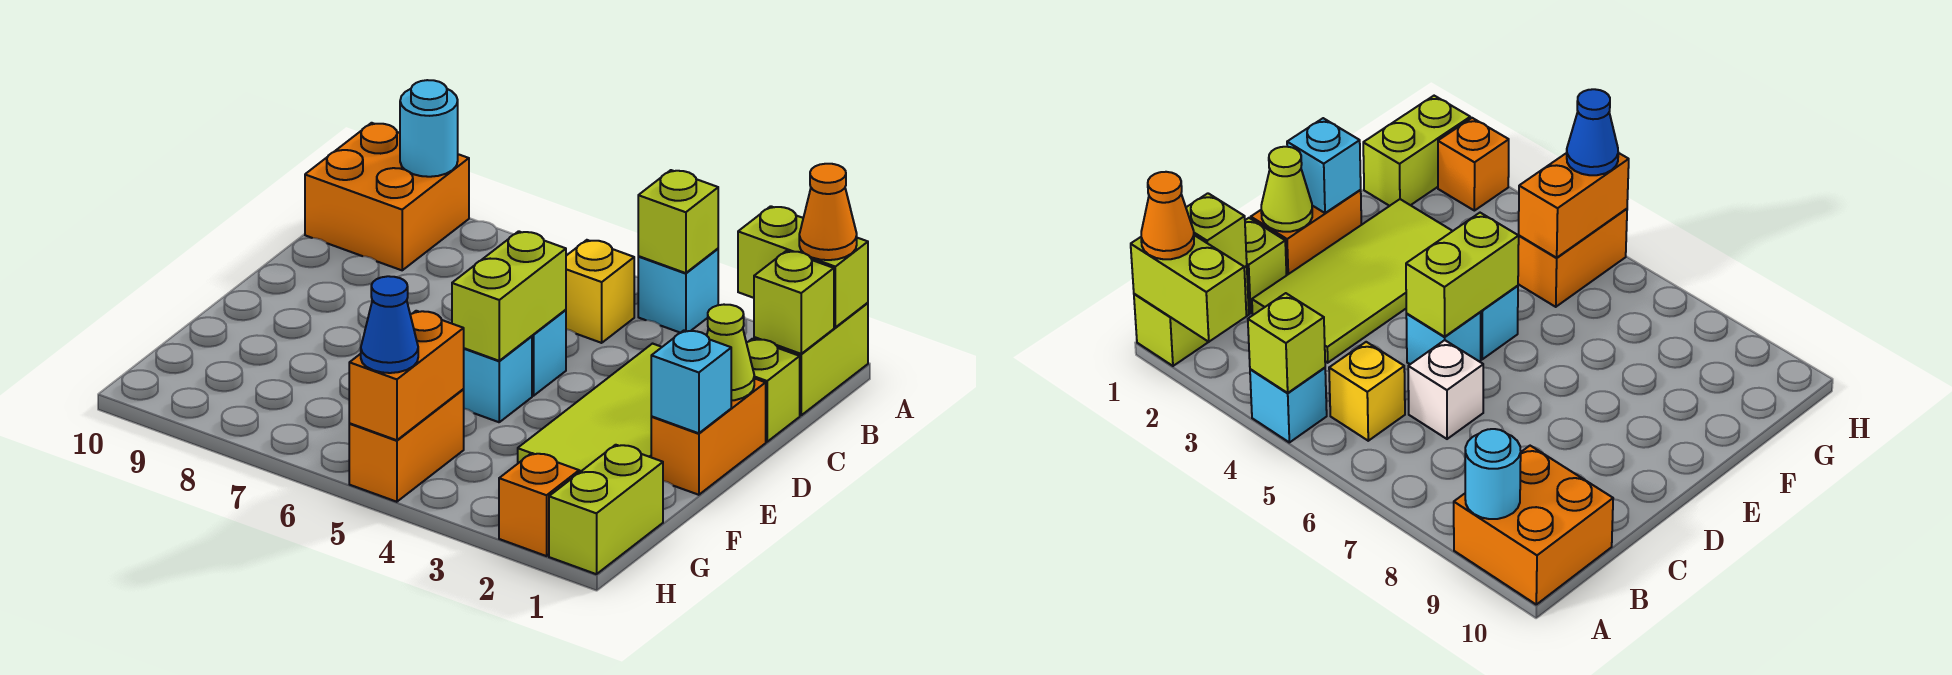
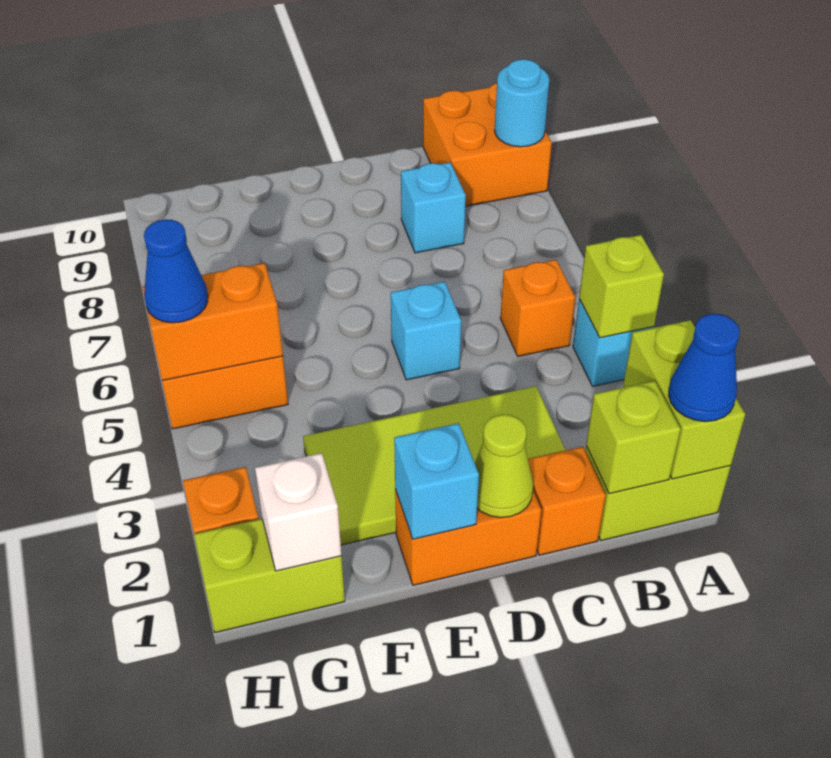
orange 1x1 cone [799,164,857,260] -> blue 1x1 cone [668,314,740,422]
yellow 1x1 brick [566,240,634,343] -> orange 1x1 brick [500,260,575,356]
lime 1x1 brick [747,339,800,442] -> orange 1x1 brick [528,447,606,555]
white 1x1 brick [1408,340,1483,439] -> white 1x1 brick moved to [255,453,341,571]
lime 1x2 brick [452,231,566,361] -> none
cyan 1x1 brick [463,336,532,422] -> cyan 1x1 brick moved to [401,163,466,253]

